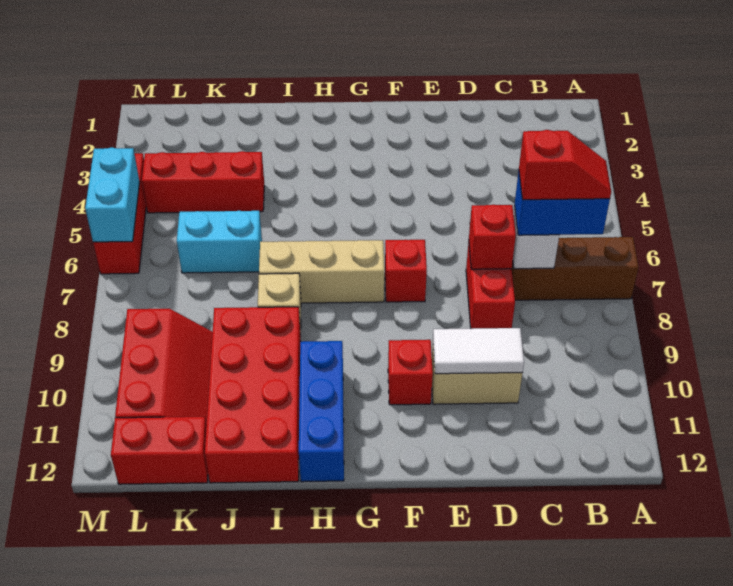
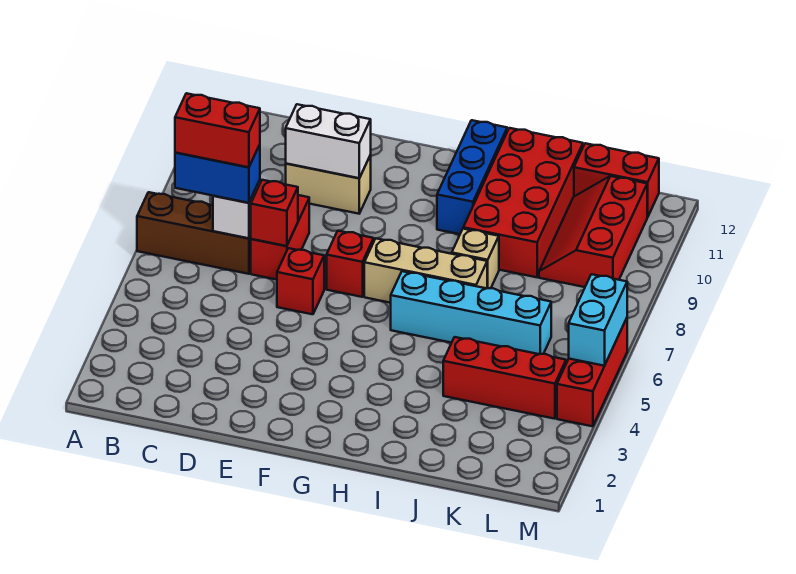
red 1x2 slope [519,130,611,200] -> red 1x2 brick [175,93,260,167]
white 1x2 tile [433,328,524,374] -> white 1x2 brick [286,104,371,178]
red 1x1 brick [388,340,433,405] -> red 1x1 brick moved to [277,248,324,314]
cyan 1x2 brick [177,211,262,273] -> cyan 1x4 brick [391,271,551,354]

